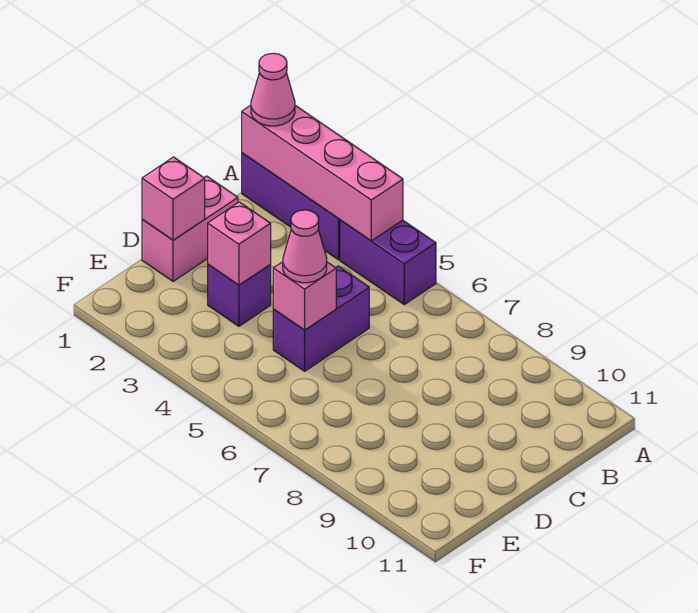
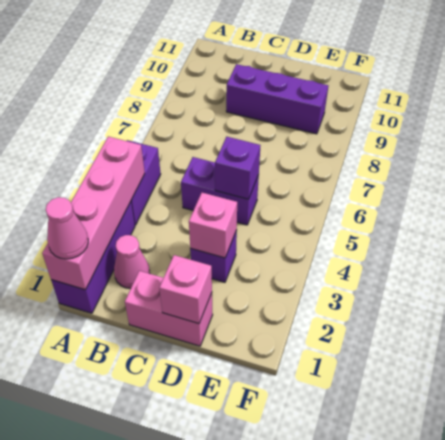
none -> purple 1x3 brick [226,64,328,134]
pink 1x1 brick [273,262,336,330] -> purple 1x1 brick [215,137,260,199]
pink 1x1 cone [283,210,327,283] -> pink 1x1 cone moved to [114,235,150,289]

